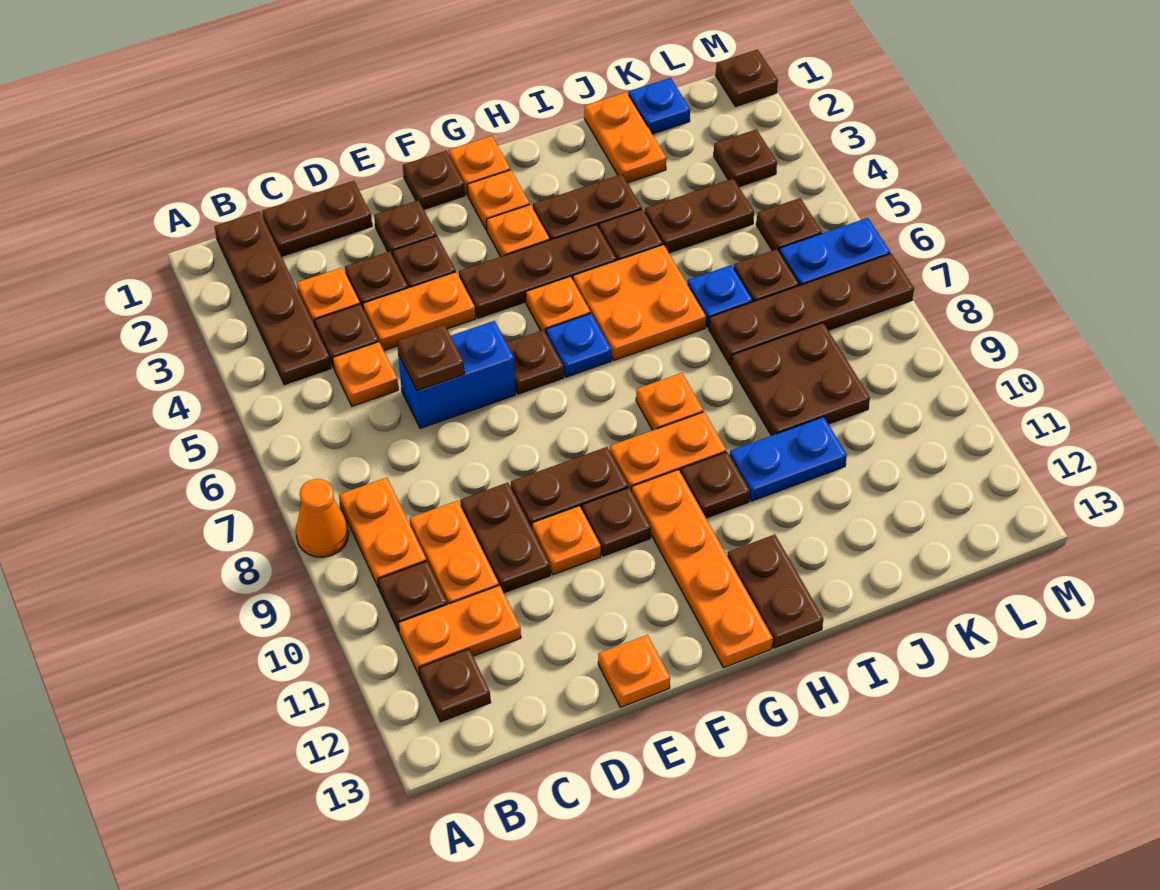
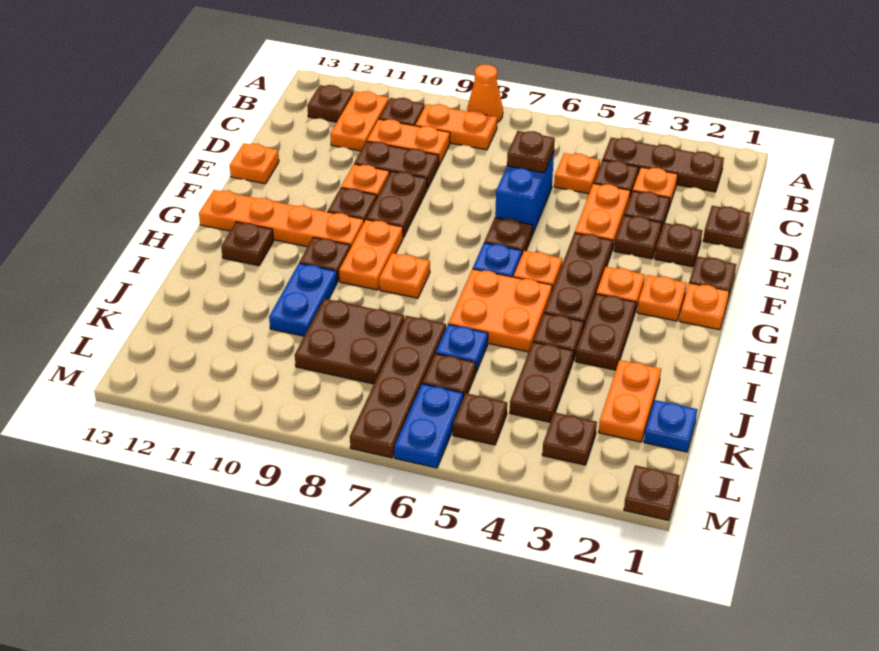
brown 1x4 plate [214,211,331,385] -> brown 1x3 plate [603,138,724,192]
brown 1x2 plate [262,181,372,256] -> brown 1x1 plate [703,206,750,249]
brown 1x2 plate [727,535,823,648] -> brown 1x1 plate [221,222,274,266]
orange 1x2 plate [584,92,666,183] -> orange 1x2 plate turned to [599,360,661,442]

